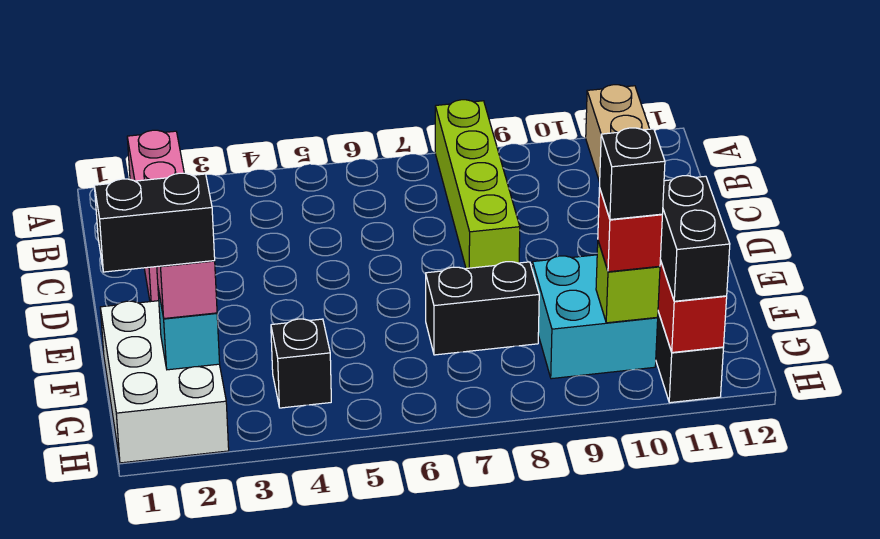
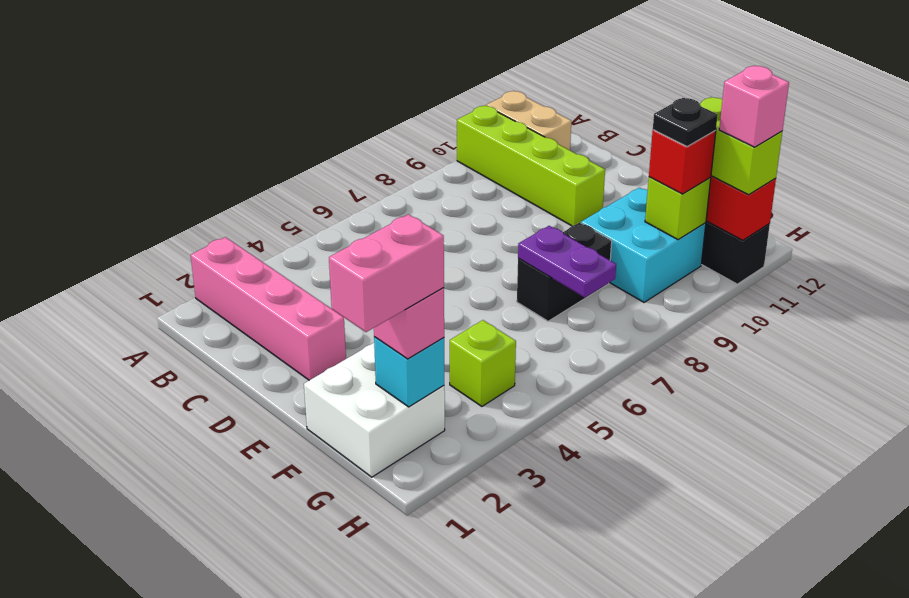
lime 1x4 brick [435,100,520,268] -> lime 1x4 brick moved to [457,106,605,226]
white 2x3 brick [100,301,229,463] -> white 2x2 brick [304,343,445,477]
none -> purple 1x2 plate [518,226,616,297]
black 1x2 brick [94,173,215,272] -> pink 1x2 brick [329,214,444,332]
black 1x1 brick [271,319,331,408] -> lime 1x1 brick [450,320,516,406]
black 1x1 brick [600,128,665,220] -> black 1x1 plate [653,98,718,147]
black 1x2 brick [660,176,730,301] -> lime 1x2 brick [700,97,782,195]
none -> pink 1x1 brick [719,66,789,147]

